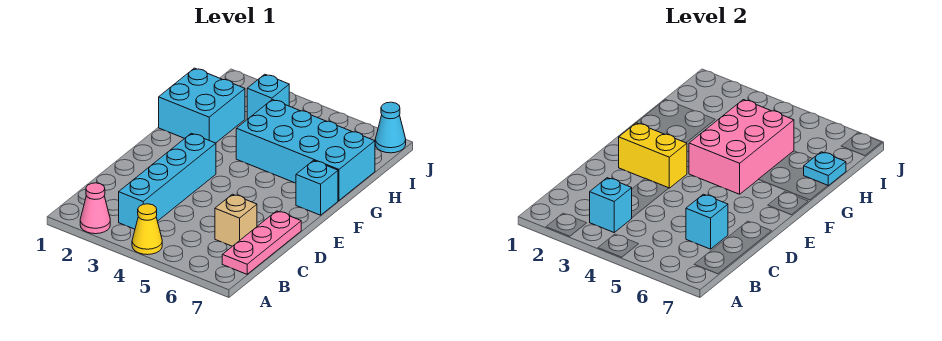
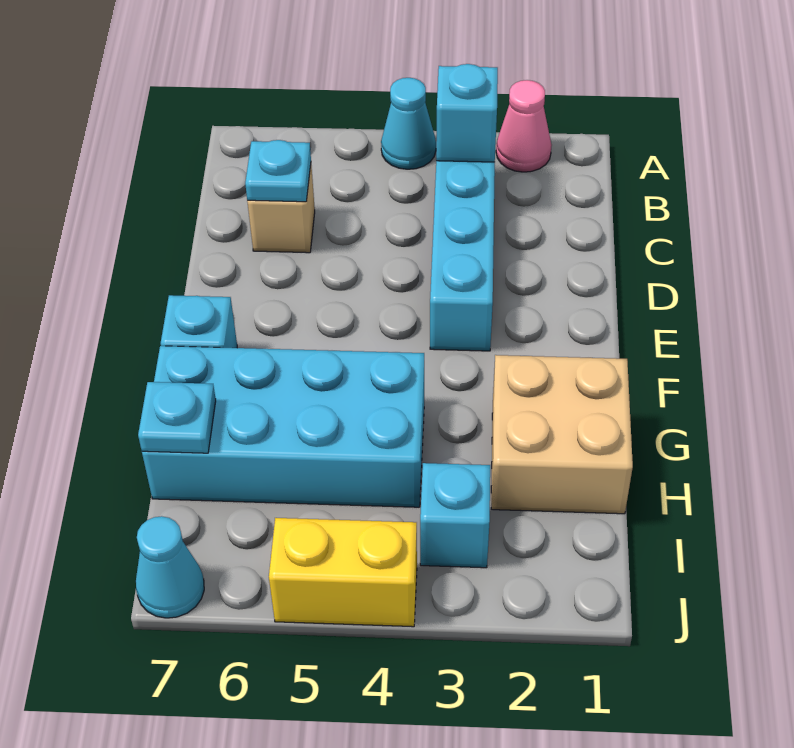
yellow 1x1 cone [132,204,162,255] -> cyan 1x1 cone [381,78,436,169]
pink 1x3 plate [222,211,301,274] -> none
cyan 1x1 brick [686,194,728,249] -> cyan 1x1 plate [245,140,311,202]
yellow 1x2 brick [619,123,687,188] -> yellow 1x2 brick moved to [269,518,417,627]
pink 2x3 brick [689,100,794,194] -> none
cyan 2x2 brick [159,68,245,143] -> tan 2x2 brick [491,355,633,514]

